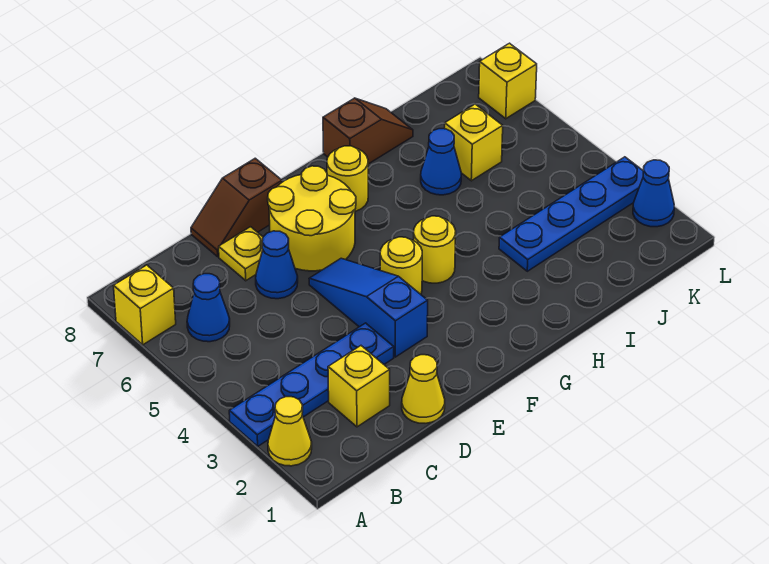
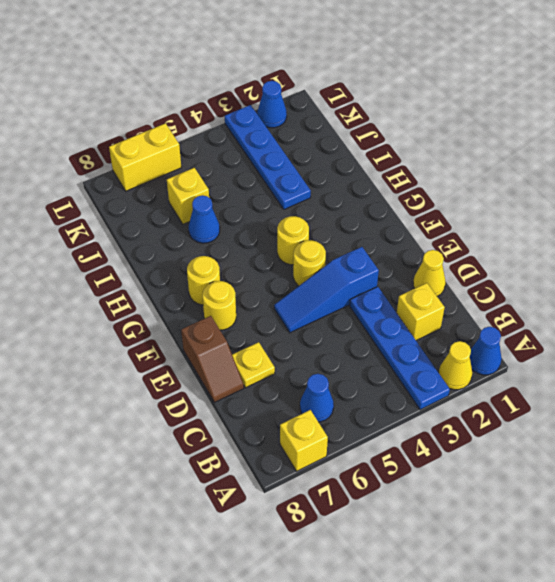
blue 1x1 cone [256,231,298,299] -> blue 1x1 cone moved to [470,327,502,375]
yellow 2x2 round brick [268,166,356,271] -> yellow 1x1 round brick [203,281,236,330]
brown 1x2 slope [323,98,413,164] -> none
yellow 1x1 brick [479,43,537,119] -> yellow 1x2 brick [109,123,181,191]

